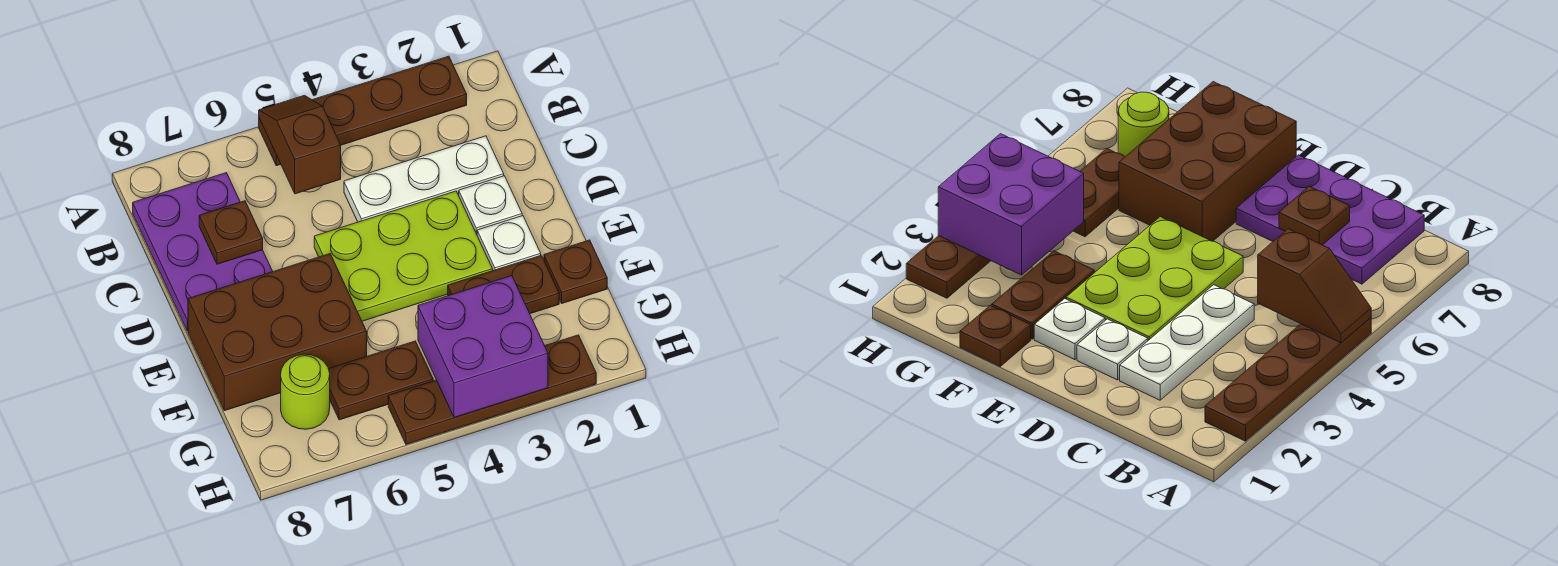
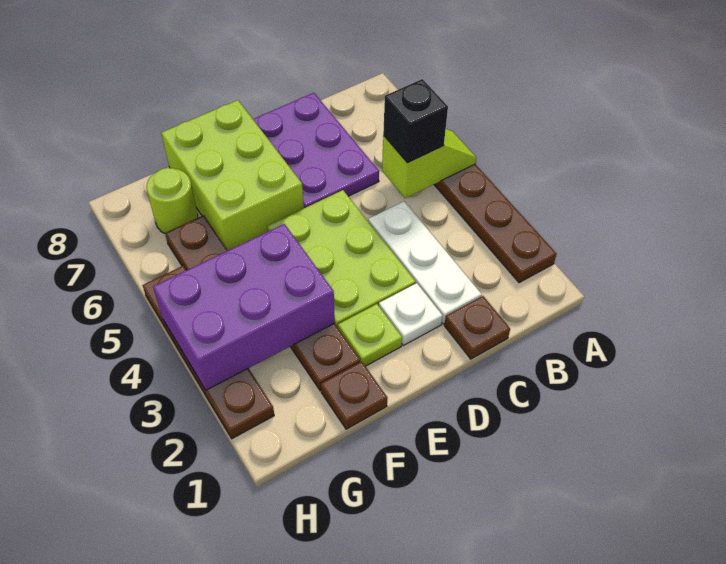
brown 1x2 slope [259,95,341,194] -> lime 1x2 slope [382,129,476,198]
none -> black 1x1 brick [383,79,448,163]
purple 2x3 plate [133,173,273,331] -> purple 2x3 plate turned to [253,93,379,208]
brown 1x1 plate [199,201,263,264] -> brown 1x1 plate moved to [444,296,510,359]
white 1x1 plate [477,216,541,271] -> lime 1x1 plate [338,304,402,366]
brown 2x3 brick [188,254,367,411] -> lime 2x3 brick [161,100,304,250]
purple 2x2 brick [418,276,548,418] -> purple 2x3 brick [153,224,335,390]

